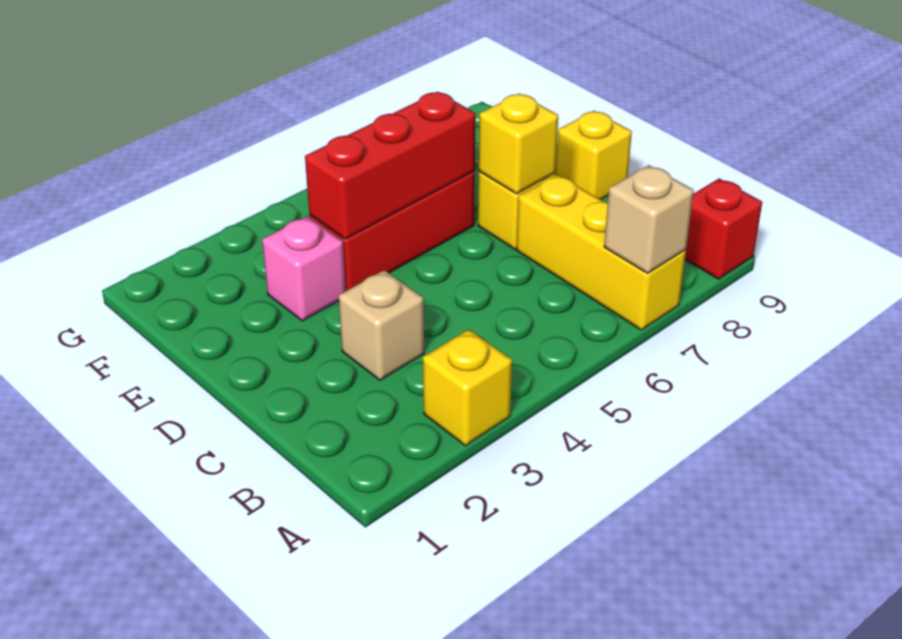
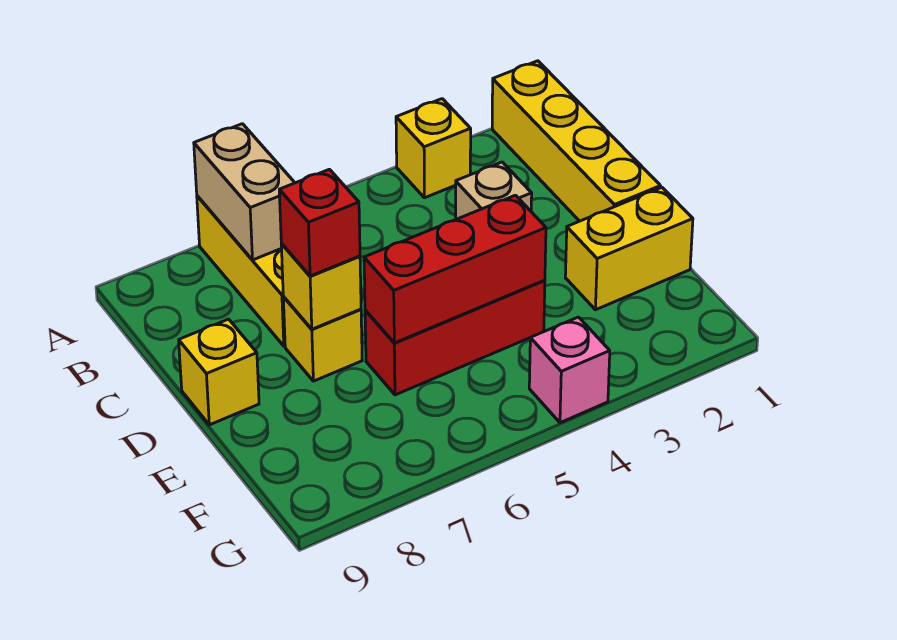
none -> yellow 1x4 brick [492,61,660,221]
tan 1x1 brick [604,165,694,273] -> tan 1x2 brick [194,124,295,260]
red 1x1 brick [685,178,762,279] -> red 1x1 brick moved to [279,169,360,276]
none -> yellow 1x2 brick [565,187,693,310]
pink 1x1 brick [262,216,346,321] -> pink 1x1 brick moved to [529,317,610,423]

